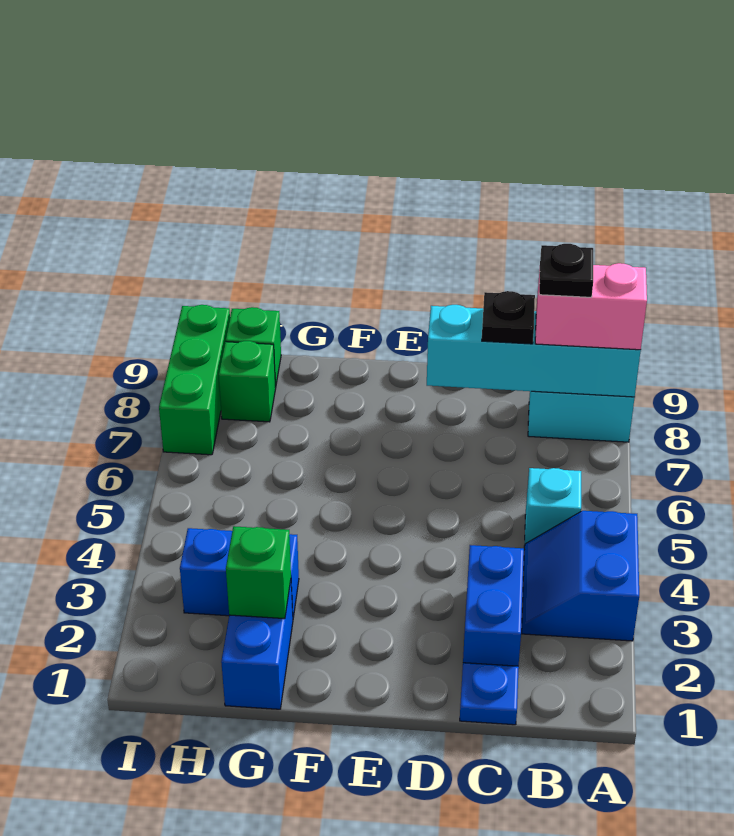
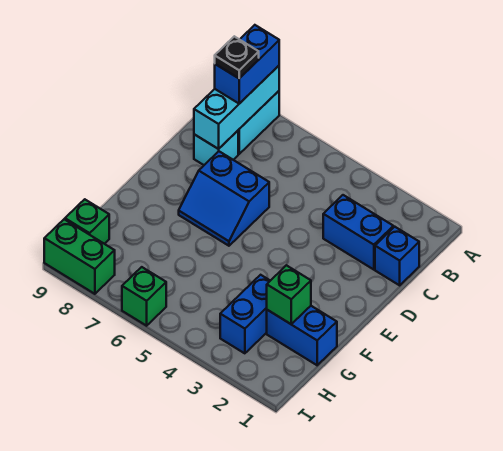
blue 2x2 slope [522,511,639,641] -> blue 2x2 slope moved to [179,151,269,246]
cyan 1x4 brick [427,305,641,397] -> cyan 1x3 brick [194,66,279,149]
pink 1x2 brick [535,263,647,350] -> blue 1x2 brick [215,25,279,104]
cyan 1x1 brick [524,468,581,548] -> cyan 1x1 brick moved to [194,131,238,165]
blue 1x1 plate [460,663,519,725] -> blue 1x1 brick [375,227,419,285]
black 1x1 plate [482,291,535,344] -> none
green 1x1 brick [219,341,276,422] -> green 1x1 brick moved to [122,267,166,326]
green 1x3 brick [159,305,230,455] -> green 1x2 brick [44,219,115,294]

